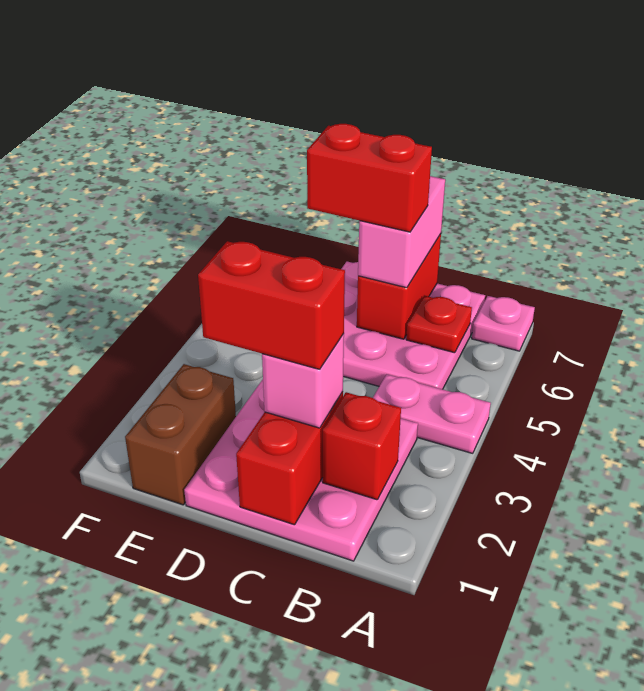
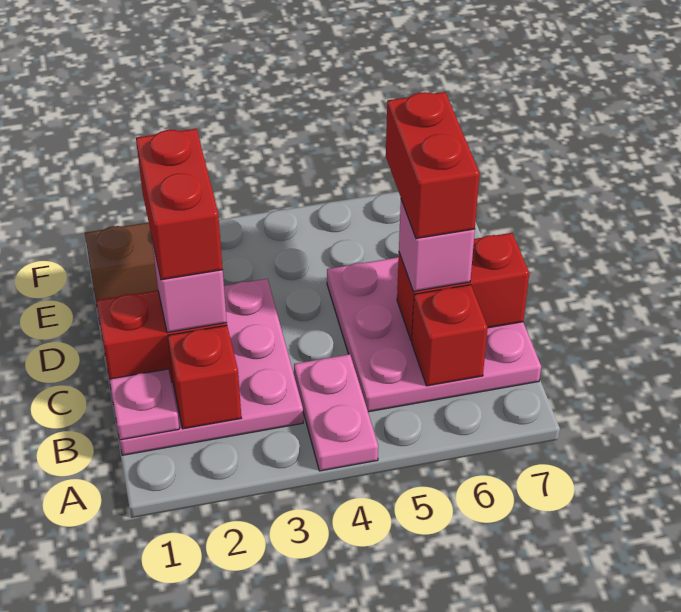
pink 1x1 plate [472,296,535,351] -> pink 1x1 plate moved to [109,369,179,440]
red 1x1 plate [406,296,472,353] -> red 1x1 brick [412,285,488,386]
pink 1x2 brick [358,176,445,288] -> pink 1x1 brick [399,200,475,291]

